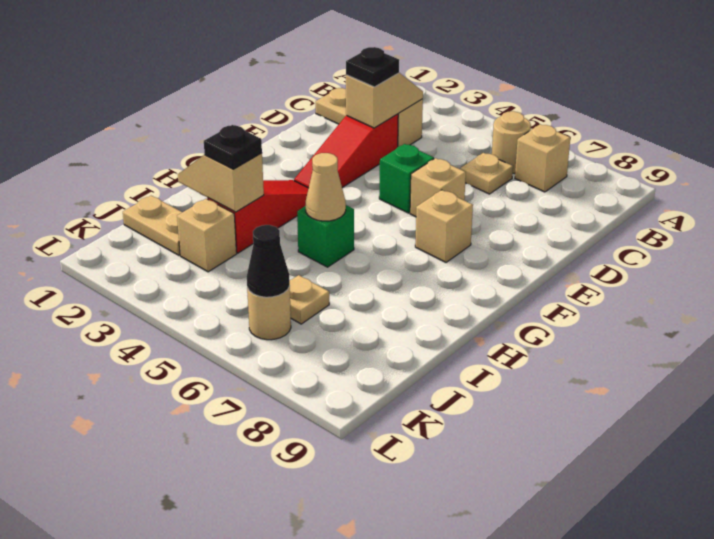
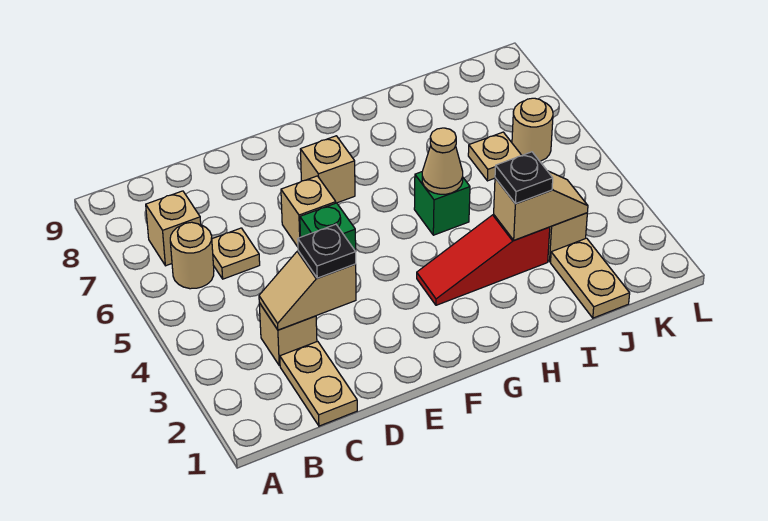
red 1x3 slope [294,114,398,188] -> none
tan 1x2 slope [178,153,264,212] -> tan 1x2 slope turned to [494,171,588,240]
black 1x1 cone [247,225,290,297] -> none

